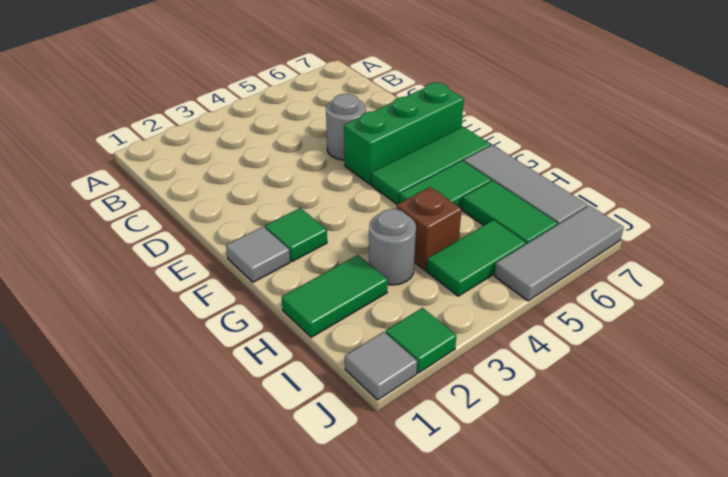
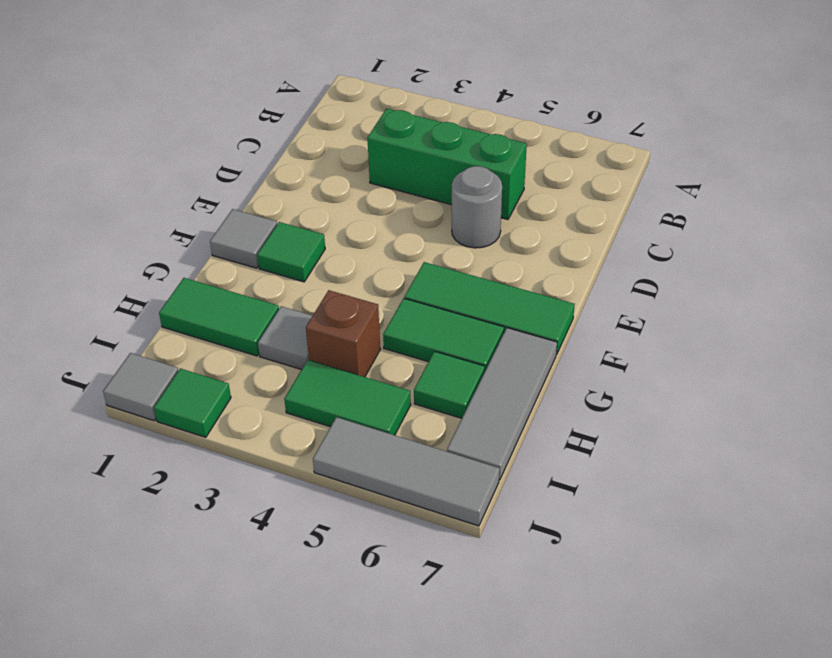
green 1x3 brick [344,83,464,184] -> green 1x3 brick moved to [367,109,527,219]
grey 1x1 round brick [369,209,416,285] -> grey 1x1 tile [258,306,313,370]
green 1x2 tile [462,181,557,244] -> green 1x1 tile [414,351,485,418]

